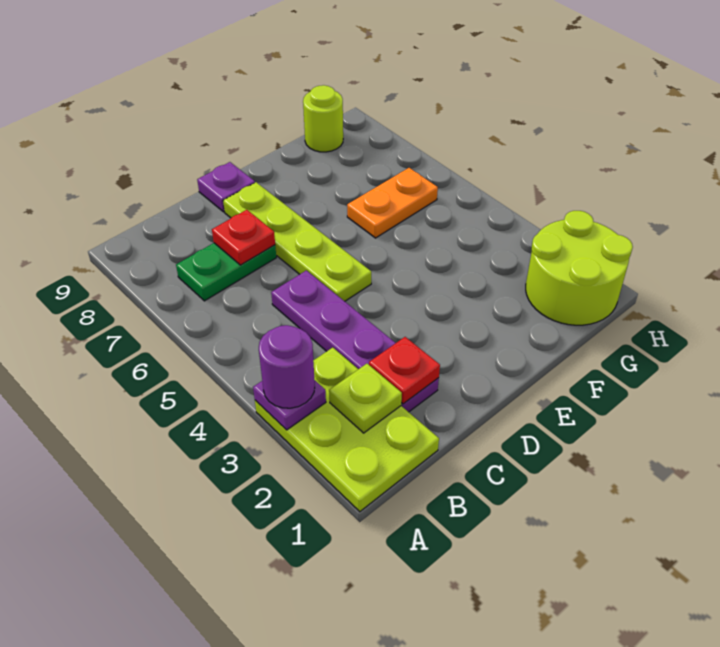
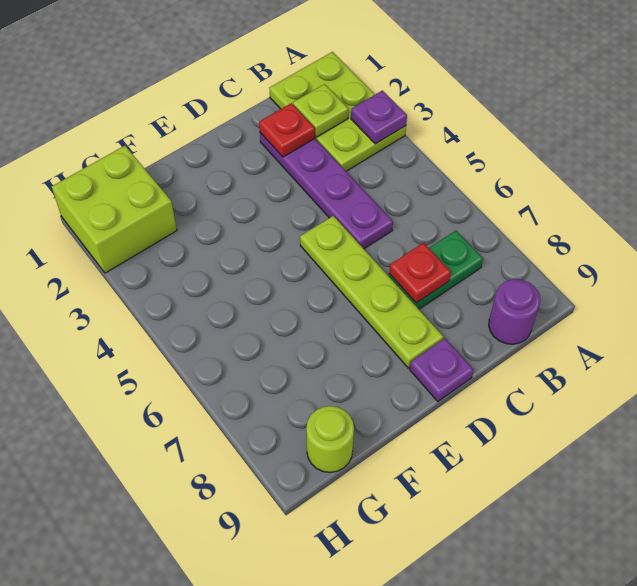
purple 1x1 round brick [259,325,315,408] -> purple 1x1 round brick moved to [489,279,540,344]
orange 1x2 plate [347,168,438,238] -> none
lime 2x2 round brick [526,211,633,325] -> lime 2x2 brick [52,146,177,273]

